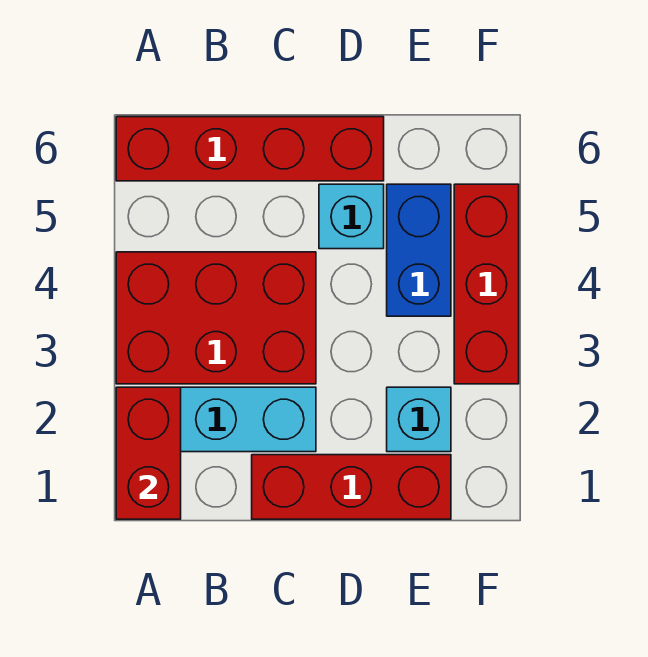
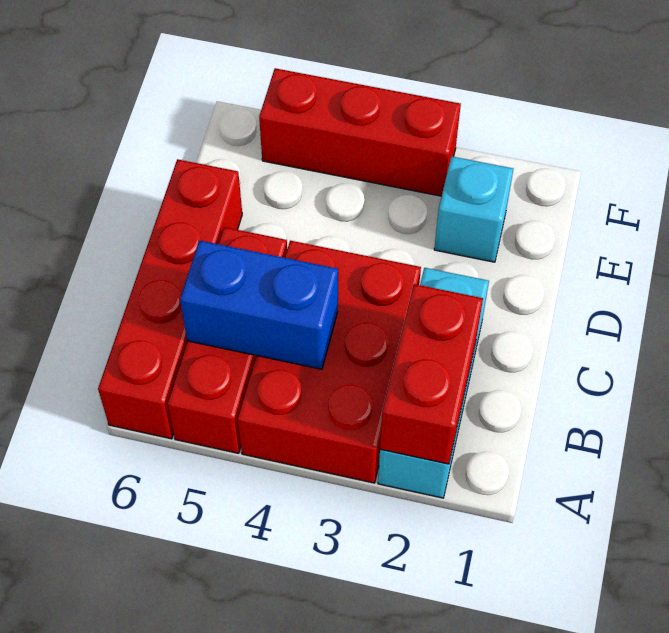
red 1x2 brick [116,387,181,519] -> red 1x2 brick turned to [380,284,483,464]
red 1x3 brick [252,455,451,519] -> red 1x3 brick moved to [168,227,287,453]
cyan 1x1 brick [319,184,384,249] -> none
blue 1x2 brick [387,184,451,316] -> blue 1x2 brick moved to [180,240,338,369]

